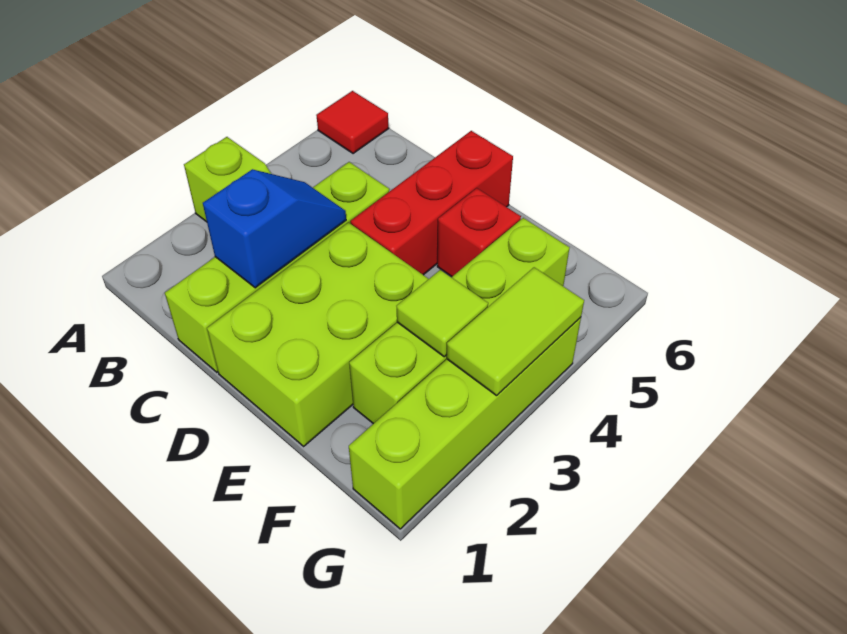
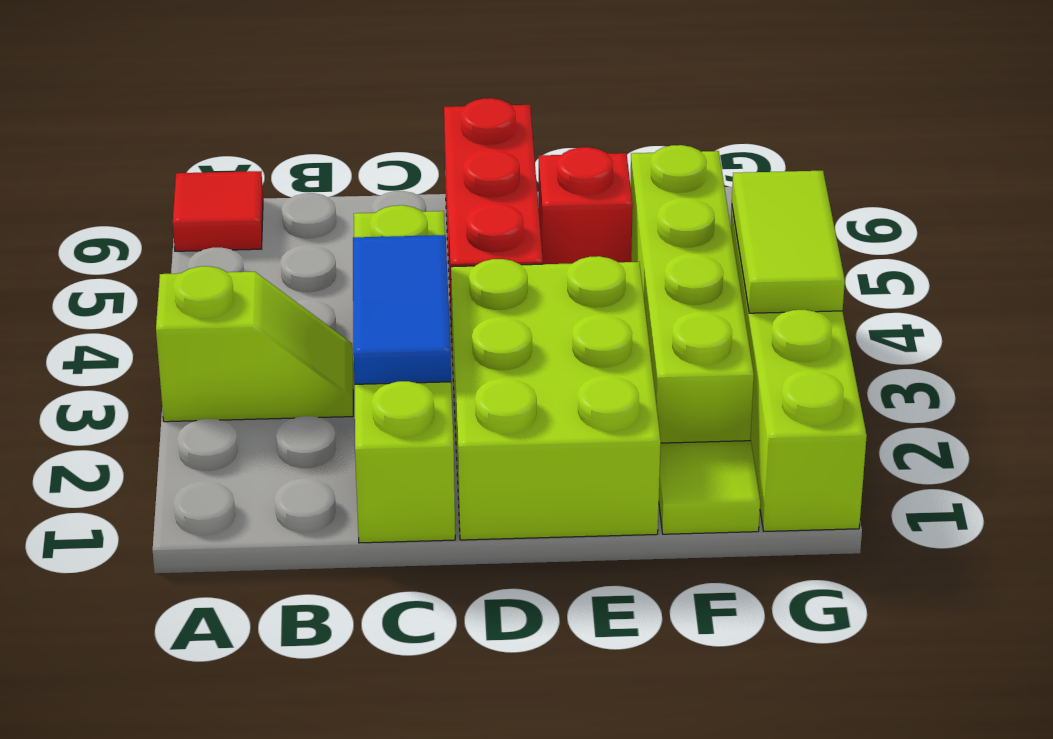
blue 1x2 slope [203,169,346,288] -> blue 1x2 tile [353,235,451,384]
lime 1x1 tile [397,270,488,357] -> lime 1x1 tile moved to [659,441,760,534]

